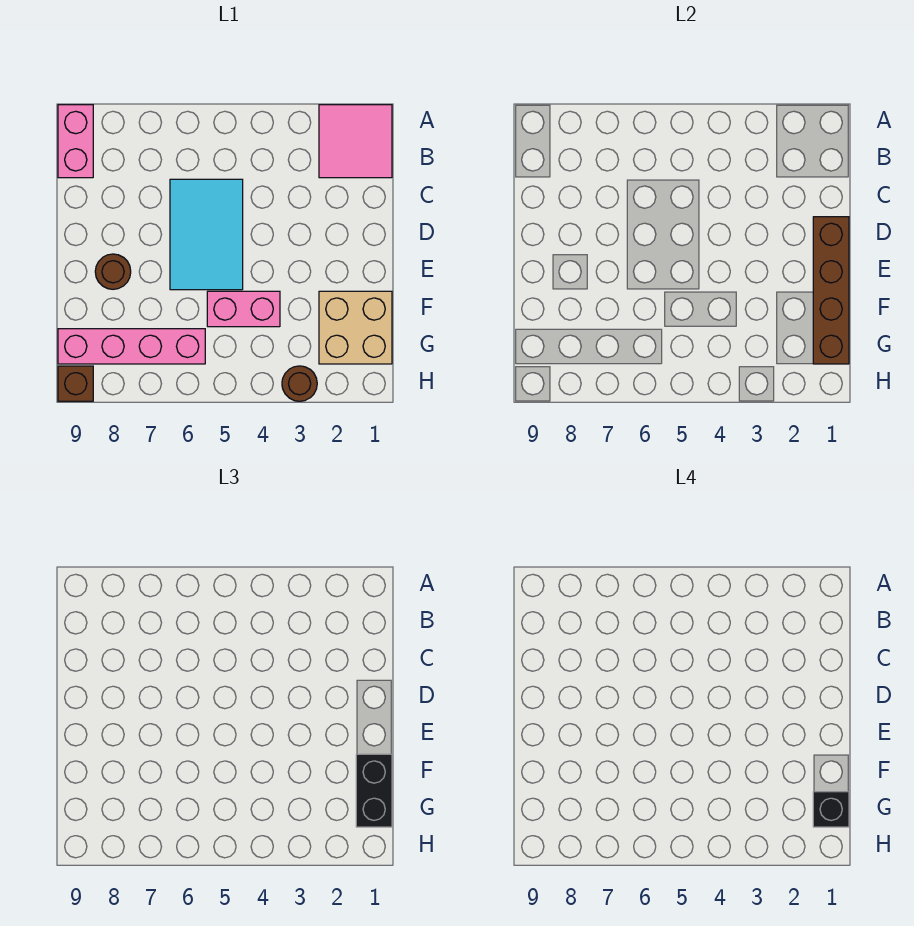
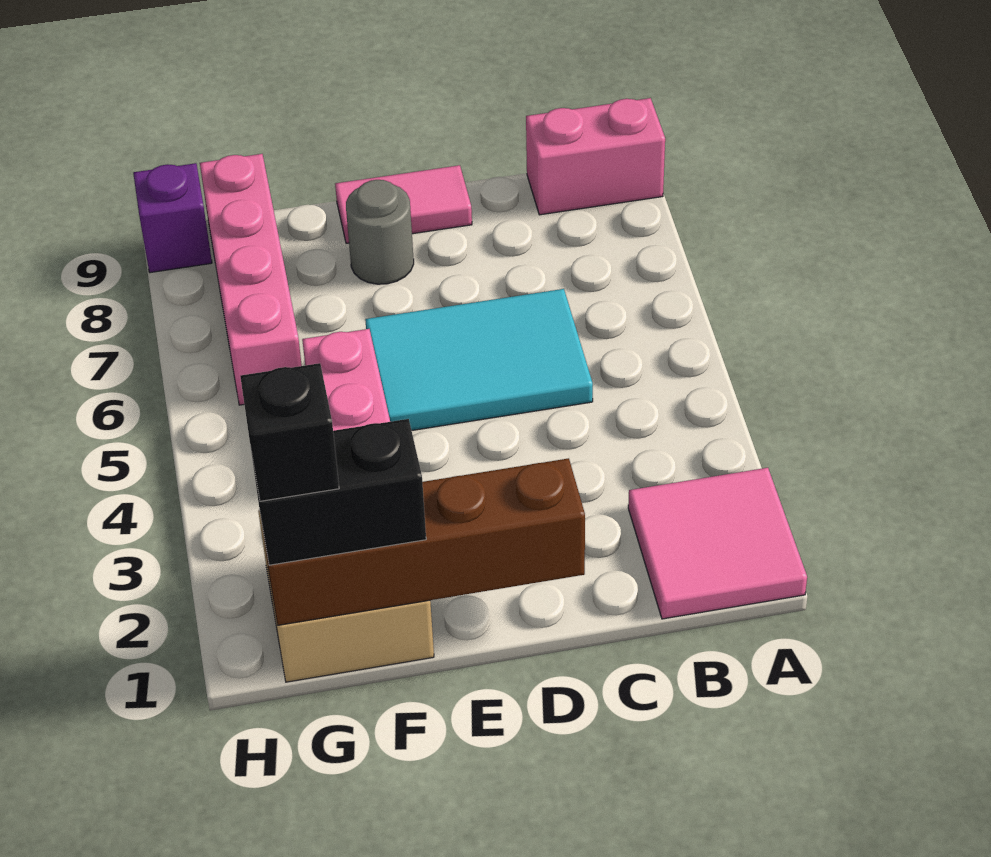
none -> pink 1x2 tile [335,165,472,243]
brown 1x1 round brick [95,254,131,289] -> grey 1x1 round brick [346,180,414,284]
brown 1x1 round brick [282,366,317,401] -> none
brown 1x1 brick [58,366,93,401] -> purple 1x1 brick [133,163,212,273]

